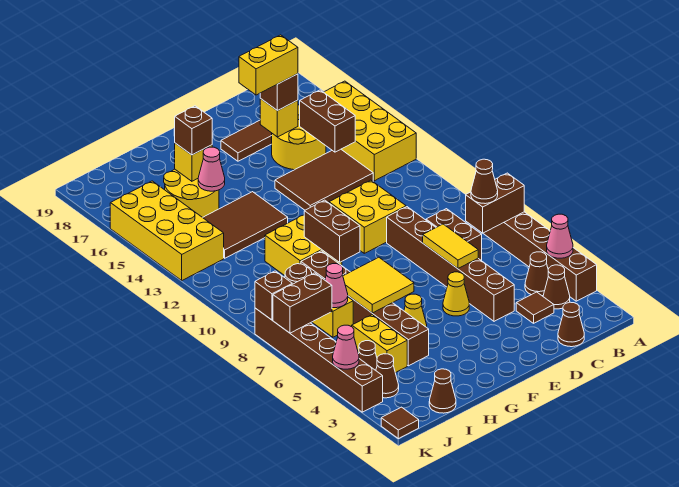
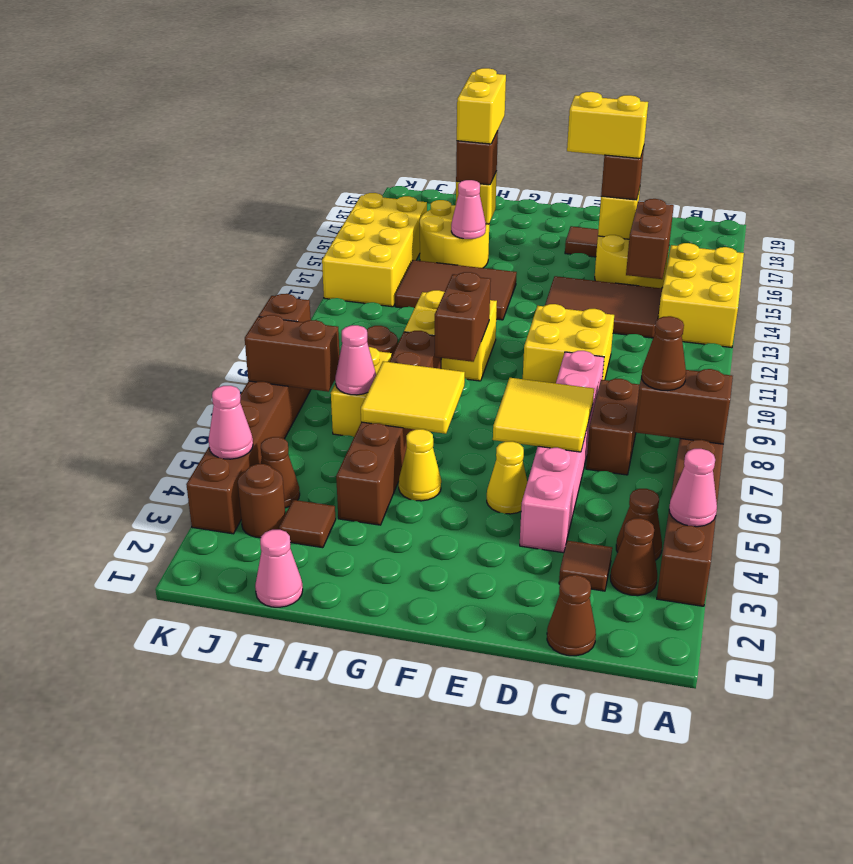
yellow 2x4 brick [324,81,416,181] -> yellow 2x3 brick [658,243,744,348]
brown 1x6 brick [387,207,514,321] -> pink 1x6 brick [520,351,604,553]
yellow 1x2 tile [423,224,478,269] -> yellow 2x2 tile [493,378,594,452]
brown 1x1 cone [429,369,456,413] -> pink 1x1 cone [255,530,303,607]
yellow 1x2 brick [352,315,407,373] -> yellow 1x2 brick moved to [457,68,506,144]
brown 1x1 cone [376,354,399,398] -> brown 1x1 round brick [238,464,285,538]
brown 1x1 tile [381,407,419,439] -> brown 1x1 tile moved to [279,500,336,548]

